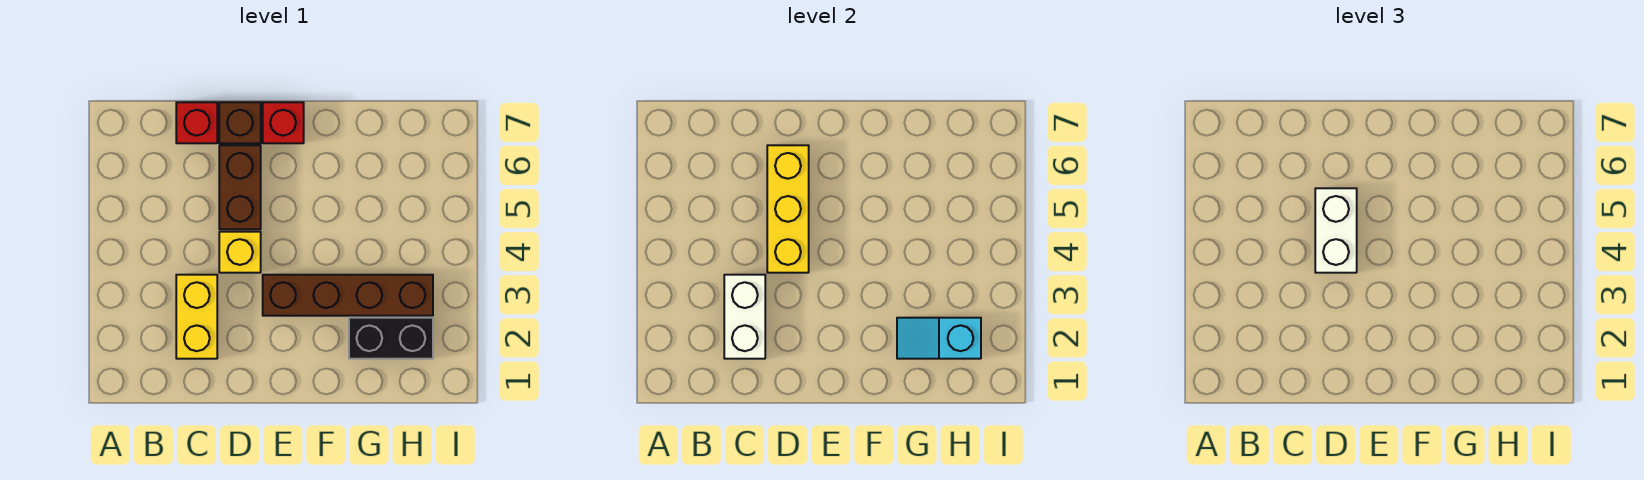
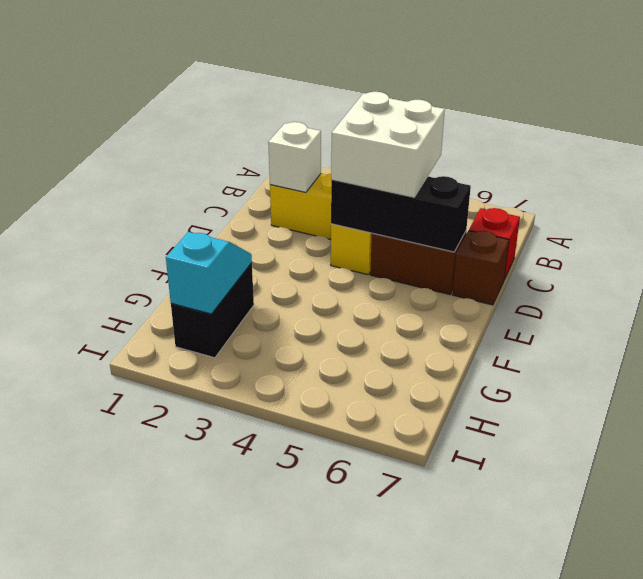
white 1x2 brick [724,275,765,359] -> white 1x1 brick [268,122,321,192]
yellow 1x3 brick [767,145,809,273] -> black 1x3 brick [331,176,471,252]
white 1x2 brick [1315,188,1357,273] -> white 2x2 brick [331,92,445,197]
brown 1x4 brick [263,275,433,316] -> none
red 1x1 brick [263,102,304,143] -> none

